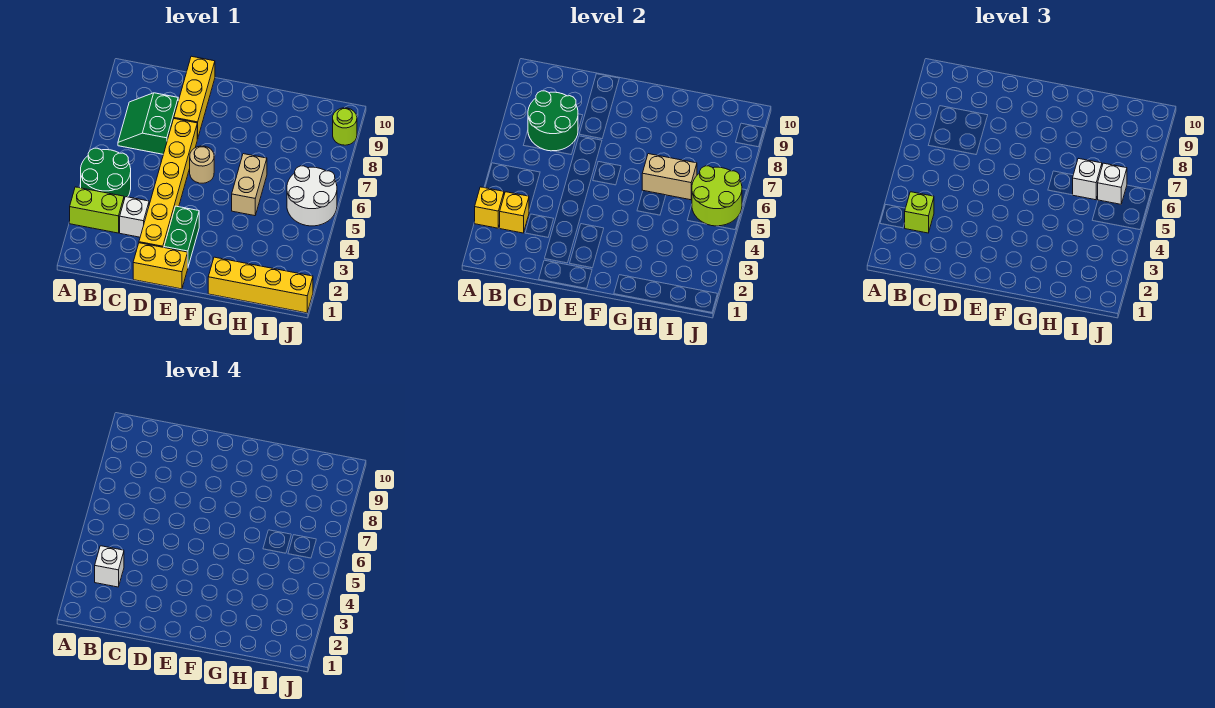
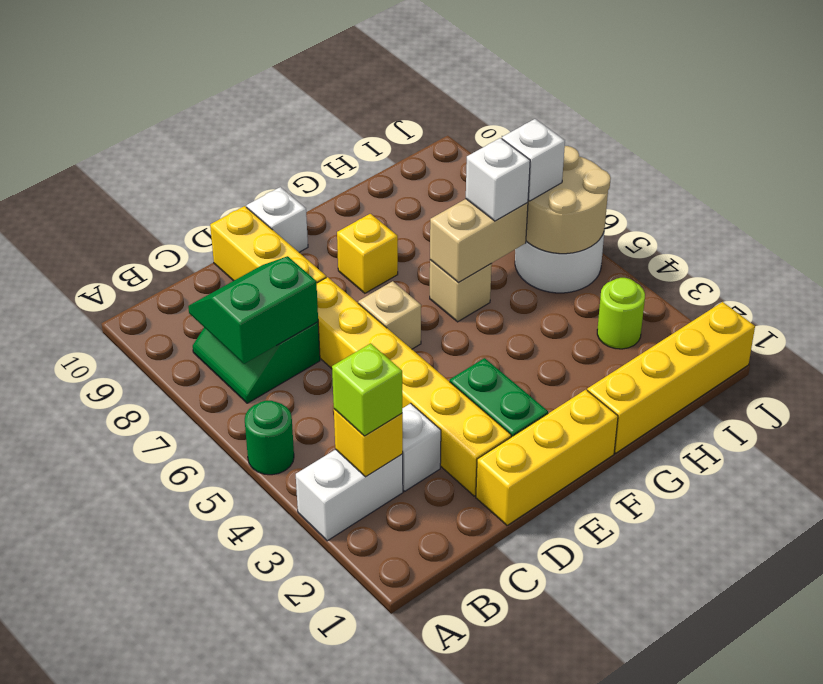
lime 1x2 brick [70,187,124,233] -> white 1x2 brick [296,449,403,541]
yellow 1x1 brick [475,187,504,228] -> yellow 1x1 brick moved to [337,214,398,293]
green 2x2 round brick [81,148,131,199] -> green 1x1 round brick [245,401,294,475]
white 1x1 brick [95,546,124,587] -> white 1x1 brick moved to [246,187,308,252]
green 2x2 round brick [528,91,578,151] -> green 2x2 slope [188,256,318,364]
yellow 1x2 brick [133,243,188,289] -> yellow 1x3 brick [476,390,618,526]
tan 1x1 round brick [190,146,214,183] -> tan 1x1 brick [358,281,421,349]
tan 1x2 brick [232,154,267,216] -> tan 1x1 brick [430,260,492,322]
lime 2x2 round brick [692,166,742,226] -> tan 2x2 round brick [526,146,611,254]
lime 1x1 round brick [333,108,357,145] -> lime 1x1 round brick moved to [597,278,645,349]

